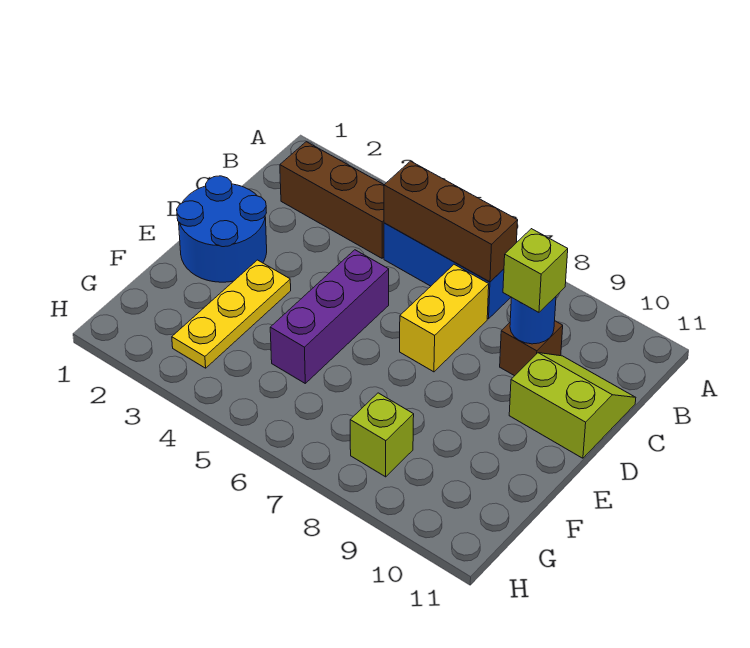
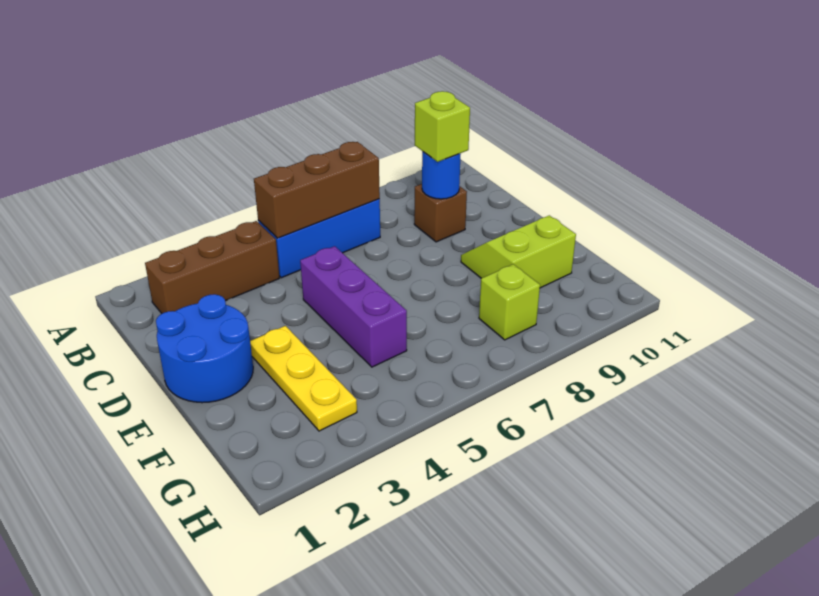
yellow 1x2 brick [400,264,489,372] -> none
lime 2x2 slope [509,353,636,458] -> lime 2x2 slope moved to [461,215,576,288]

